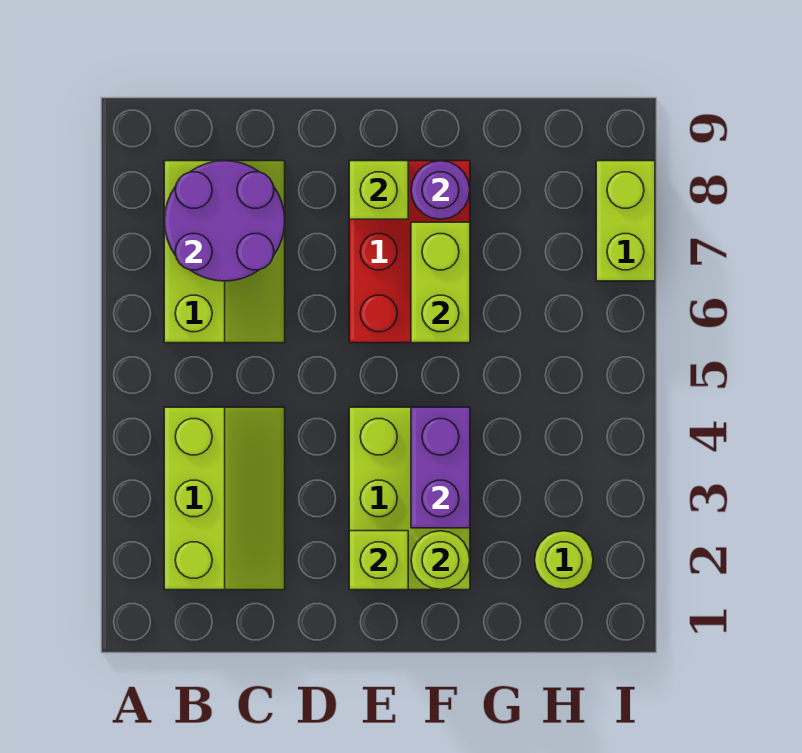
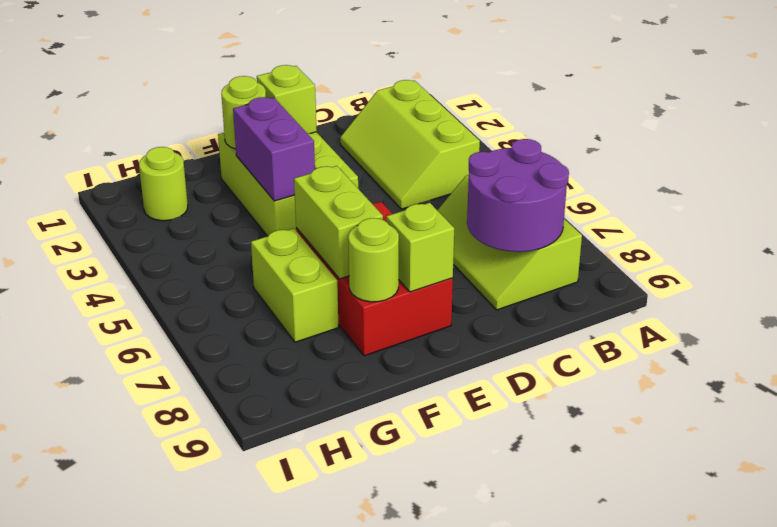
purple 1x1 round brick [411,161,470,219] -> lime 1x1 round brick [348,218,399,302]
lime 1x2 brick [596,161,655,281] -> lime 1x2 brick moved to [251,228,338,342]

